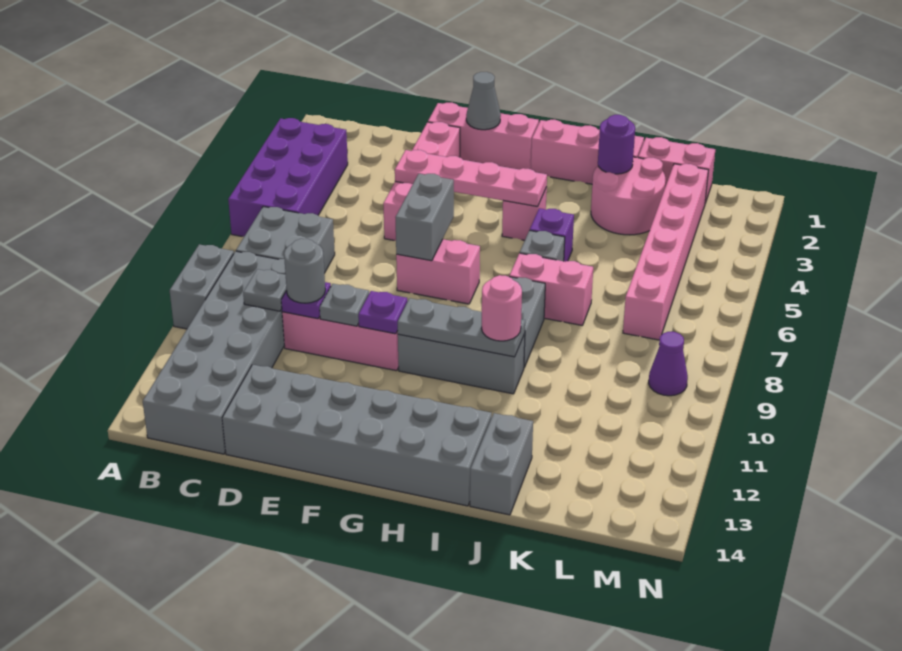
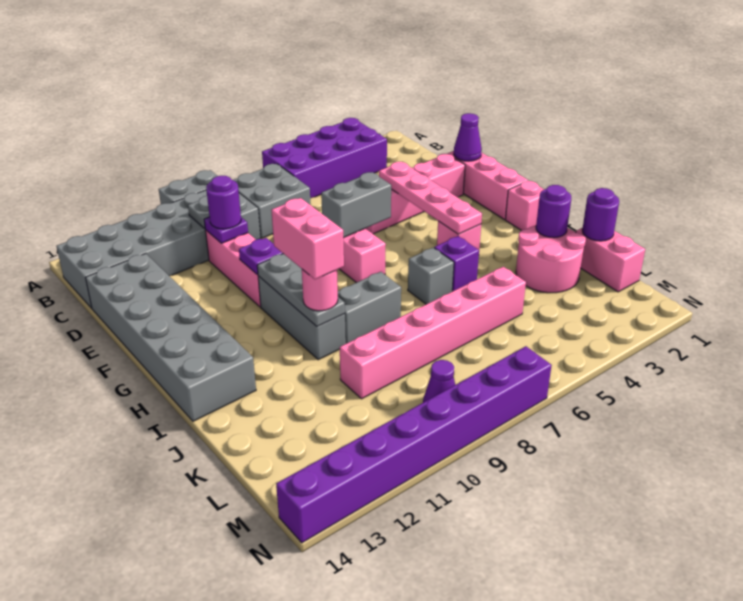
grey 1x1 round brick [284,239,325,303] -> purple 1x1 round brick [206,176,241,229]
none -> purple 1x1 cone [454,113,482,161]
grey 1x1 plate [320,284,369,326] -> none
grey 1x1 cone [466,72,501,130] -> none
pink 1x3 brick [531,120,644,184] -> pink 1x1 brick [505,181,544,230]
pink 1x2 brick [509,253,593,325] -> pink 1x2 brick moved to [271,198,344,279]
grey 1x2 brick [470,413,533,515] -> none
none -> purple 1x1 round brick [582,188,619,241]
pink 1x6 brick [623,164,708,340] -> pink 1x6 brick moved to [340,267,526,399]
none -> purple 1x8 brick [276,346,552,543]

